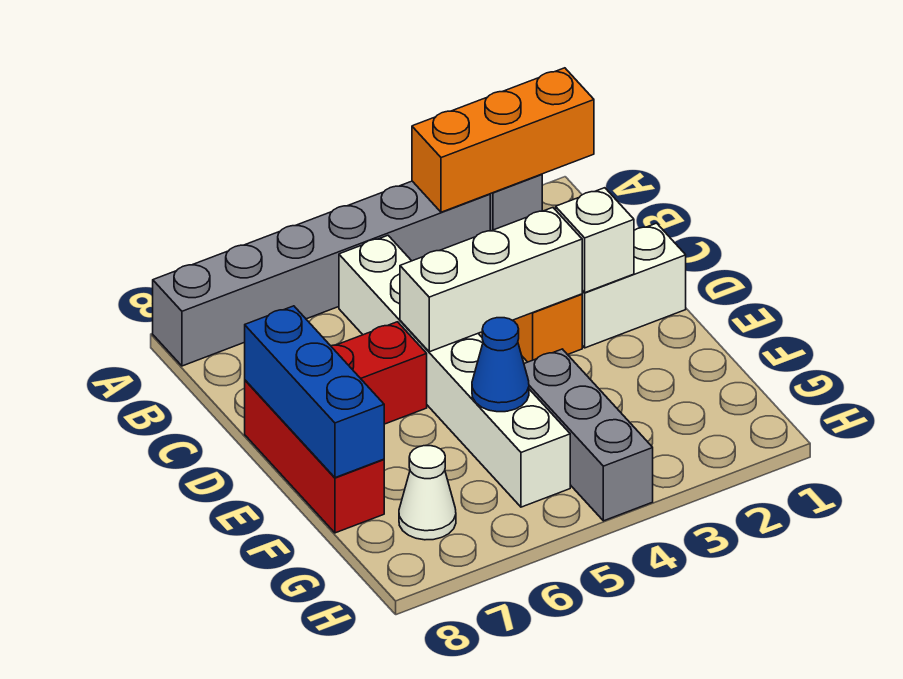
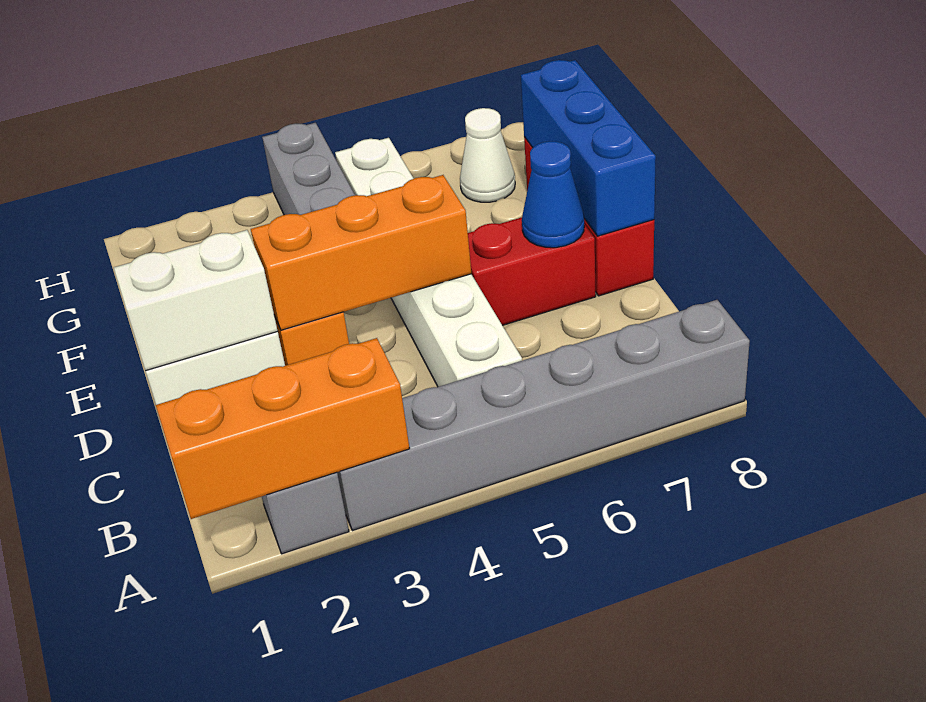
white 1x1 brick [556,188,634,293] -> white 1x2 brick [114,230,278,371]
white 1x3 brick [400,208,582,352] -> orange 1x3 brick [251,175,471,330]
blue 1x1 cone [472,318,529,412] -> blue 1x1 cone moved to [522,141,584,248]

